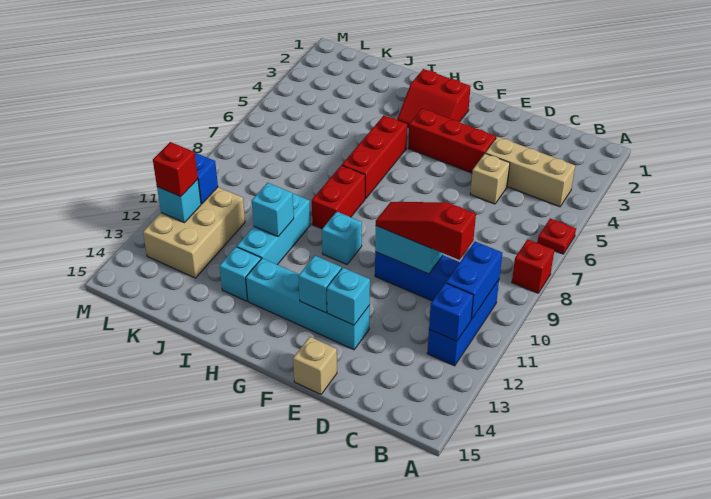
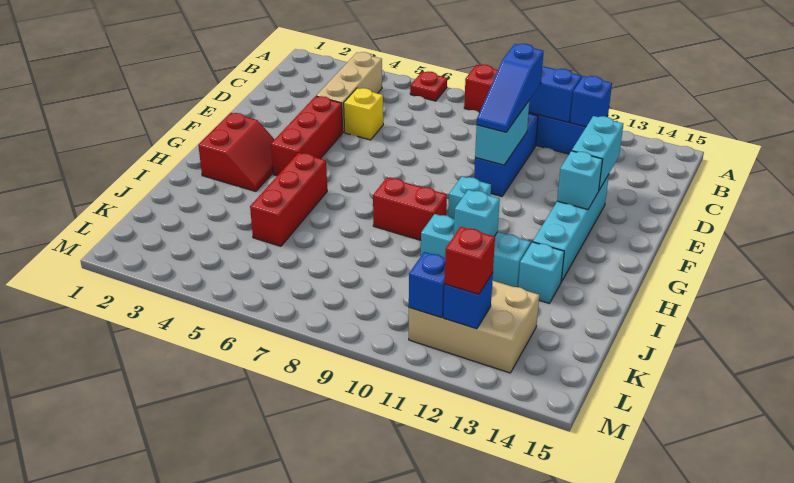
red 1x3 slope [376,202,476,260] -> blue 1x3 slope [477,44,544,132]
tan 1x1 brick [470,153,510,204] -> yellow 1x1 brick [344,88,383,140]
cyan 1x1 brick [327,268,370,325] -> cyan 1x2 brick [572,116,623,190]
tan 1x1 brick [293,337,337,394] -> none
red 1x3 brick [342,115,407,199] -> red 1x3 brick turned to [250,153,327,246]
cyan 1x1 brick [157,179,201,223] -> blue 1x1 brick [443,273,493,329]

